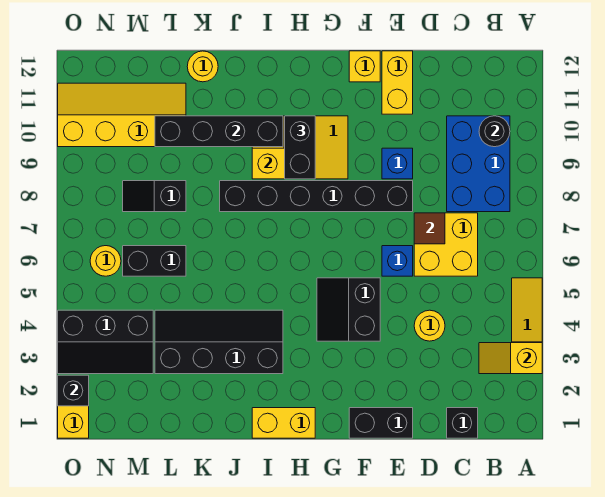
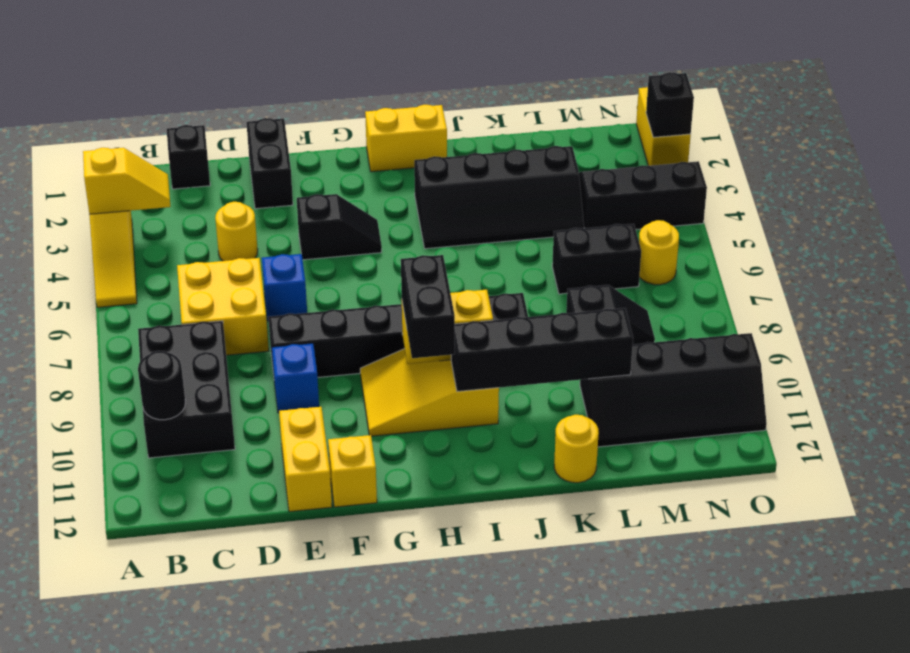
blue 2x3 brick [447,116,510,212] -> black 2x3 brick [138,321,235,458]
brown 1x1 tile [414,213,445,244] -> none
black 1x2 brick [349,408,413,438] -> black 1x2 brick turned to [246,118,293,209]
black 2x2 slope [317,278,380,341] -> black 1x2 slope [297,194,382,260]
yellow 2x4 slope [58,83,186,147] -> black 2x4 slope [580,333,767,447]

